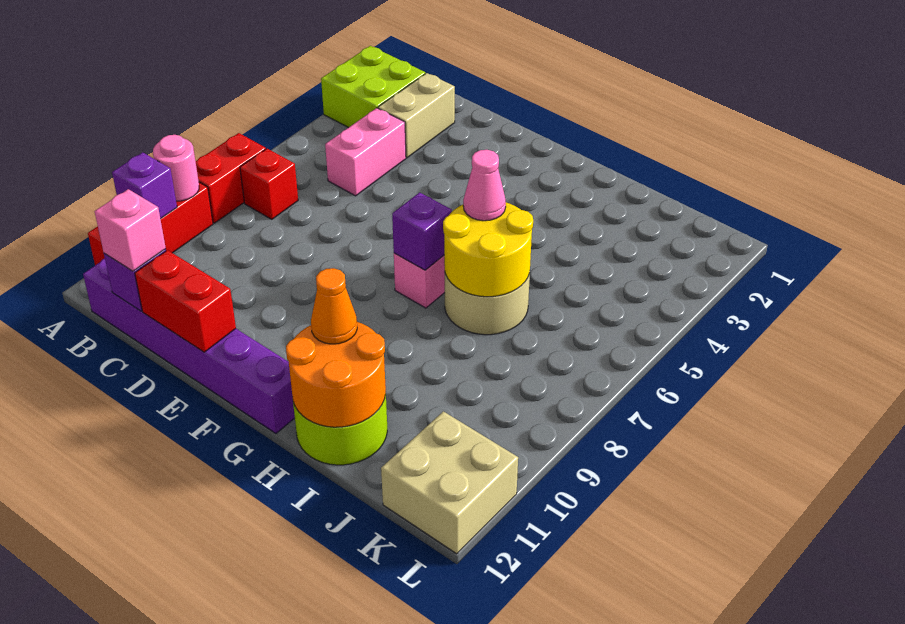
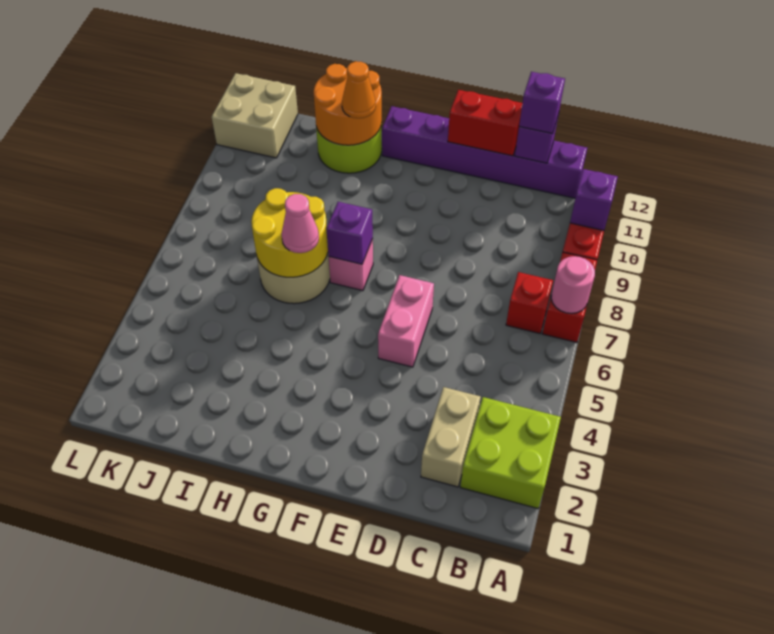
pink 1x1 round brick [153,135,199,201] -> pink 1x1 round brick moved to [551,256,595,313]
pink 1x2 brick [325,108,406,196] -> pink 1x2 brick moved to [378,275,434,367]
pink 1x1 brick [95,189,166,271] -> purple 1x1 brick [519,72,565,134]

